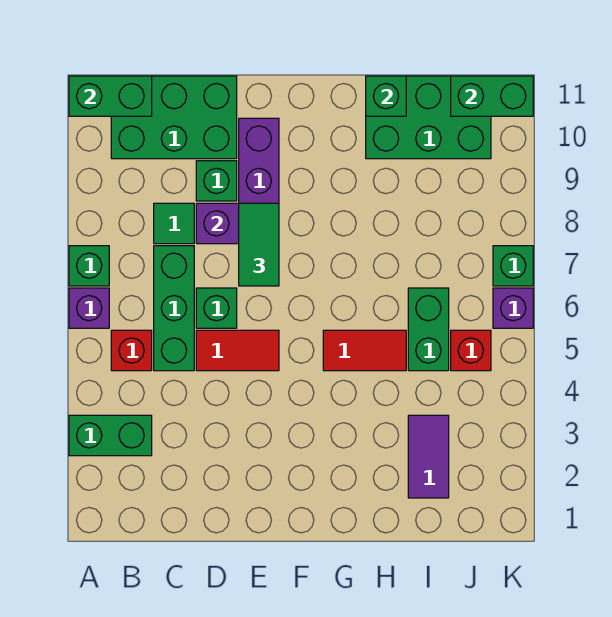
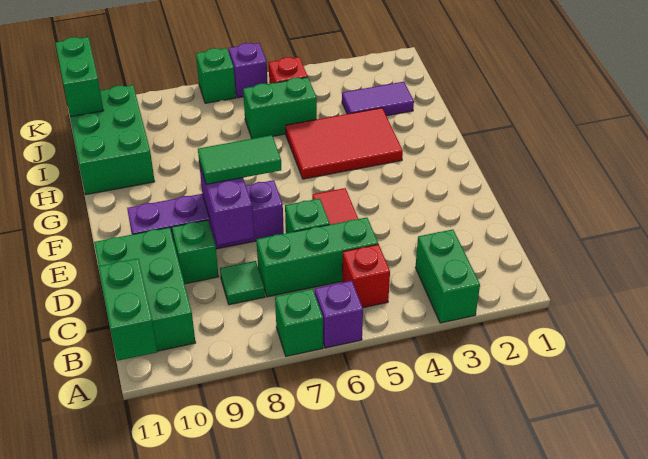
red 1x2 tile [323,330,406,371] -> red 2x3 tile [286,108,403,179]
green 1x1 brick [366,76,406,116] -> none

